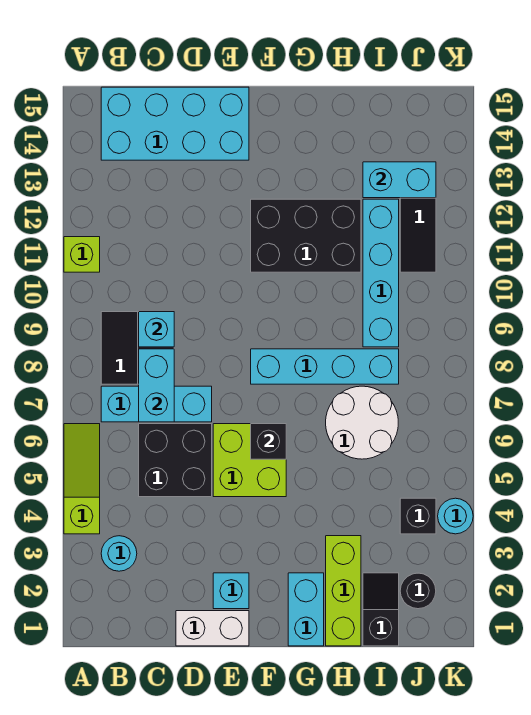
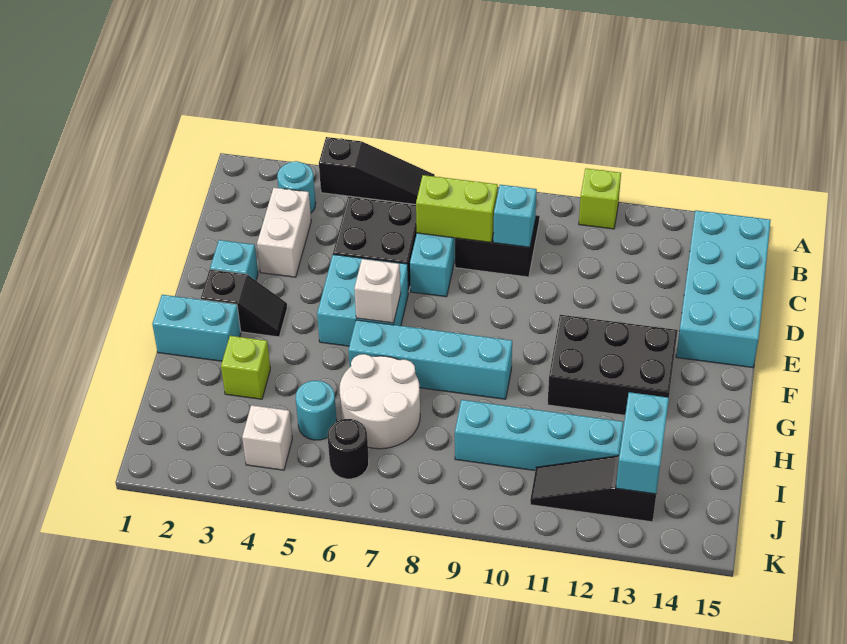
lime 1x3 slope [64,424,100,534] -> black 1x3 slope [319,137,435,204]
cyan 1x2 brick [139,349,174,422] -> lime 1x2 brick [416,175,498,242]
white 1x2 brick [176,611,249,646] -> white 1x2 brick moved to [257,188,311,277]
lime 2x2 brick [213,424,286,497] -> cyan 2x2 brick [317,255,409,346]
black 1x1 brick [251,424,286,459] -> white 1x1 brick [354,259,401,323]
cyan 1x4 brick [251,349,399,384] -> cyan 1x4 brick turned to [348,320,512,399]
black 2x3 brick [251,199,361,272] -> black 2x3 brick turned to [547,315,678,415]
lime 1x3 brick [326,536,361,646] -> lime 1x1 brick [221,336,270,399]
black 1x2 slope [363,573,399,646] -> black 1x2 slope moved to [201,270,287,337]
black 1x1 round brick [400,573,436,609] -> black 1x1 round brick moved to [328,419,369,479]
black 1x1 brick [400,498,436,534] -> white 1x1 brick [242,405,292,470]
cyan 1x1 round brick [438,498,473,534] -> cyan 1x1 round brick moved to [296,381,337,440]

